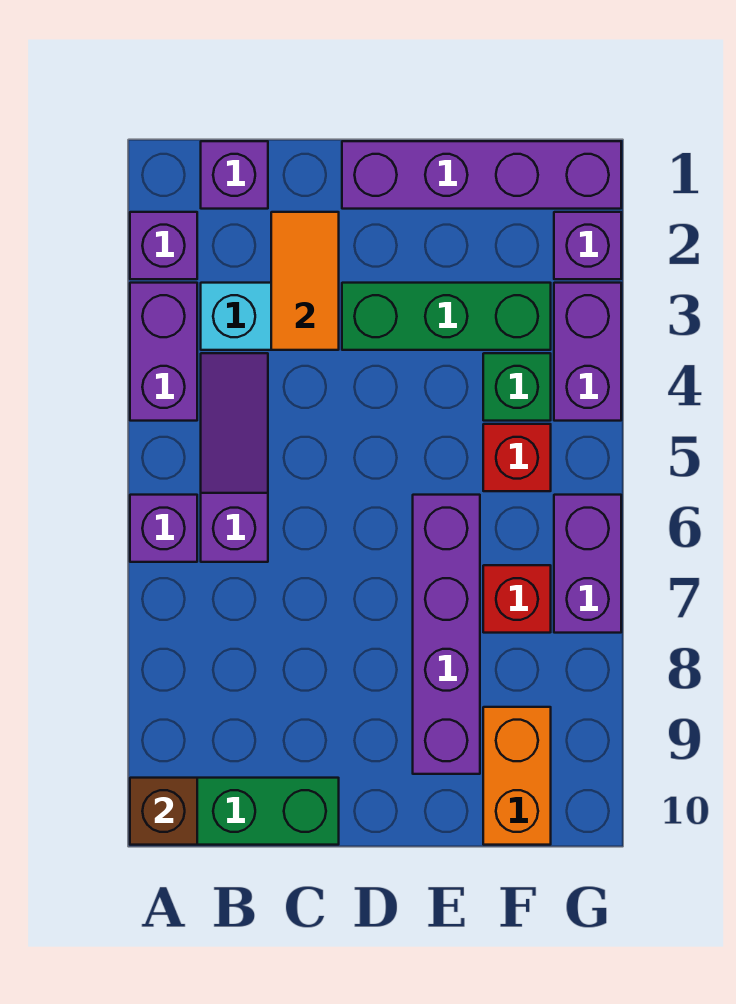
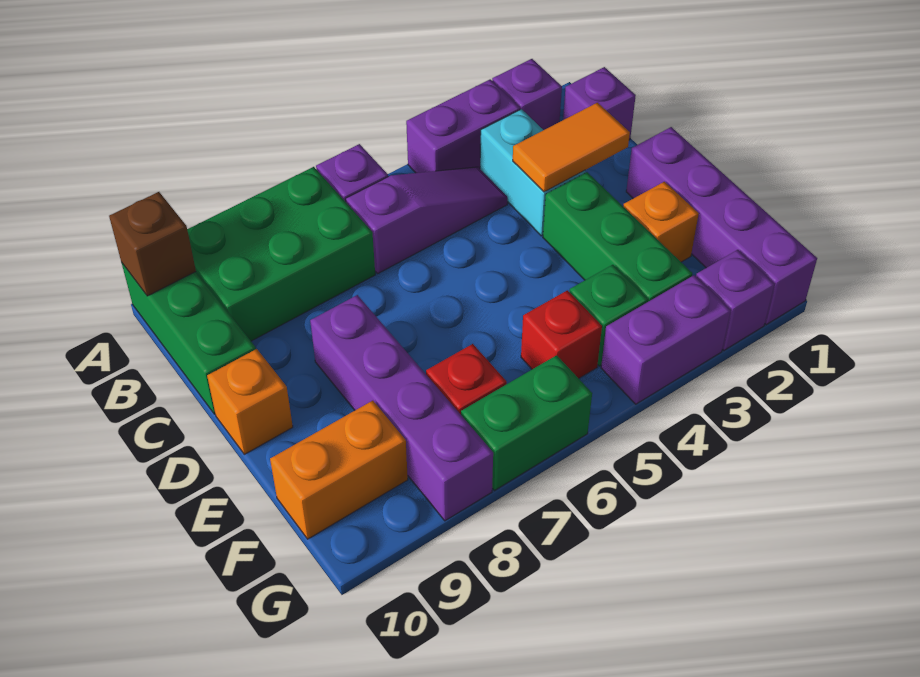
none -> green 2x3 brick [187,167,375,341]
none -> orange 1x1 brick [207,349,293,454]
none -> orange 1x1 brick [623,182,699,262]
purple 1x4 brick [413,495,480,774] -> purple 1x4 brick turned to [310,295,493,521]
purple 1x2 brick [554,495,621,633] -> green 1x2 brick [461,355,592,491]

